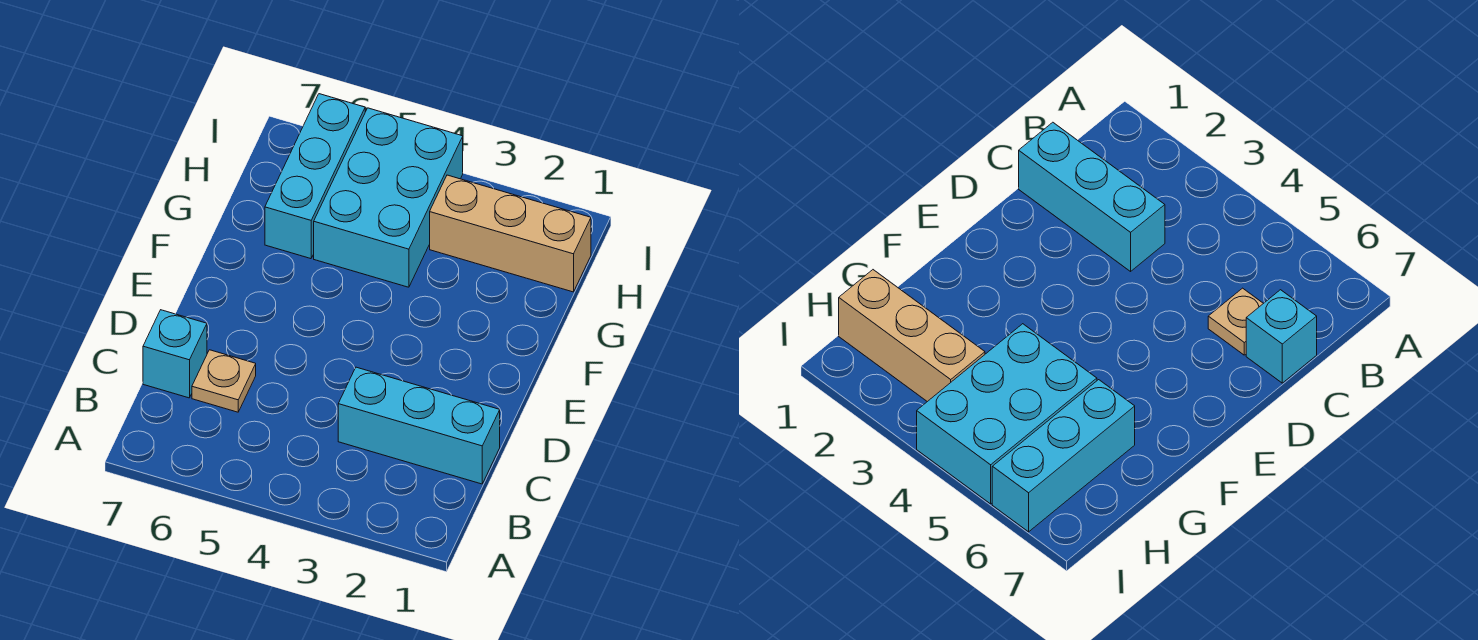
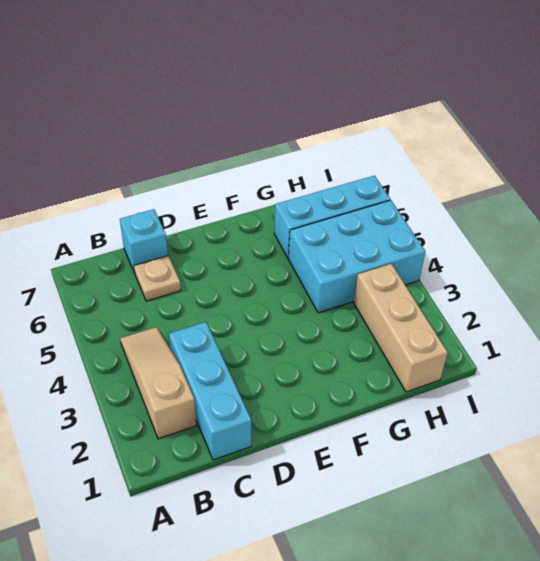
none -> tan 1x3 slope [120,327,196,439]

